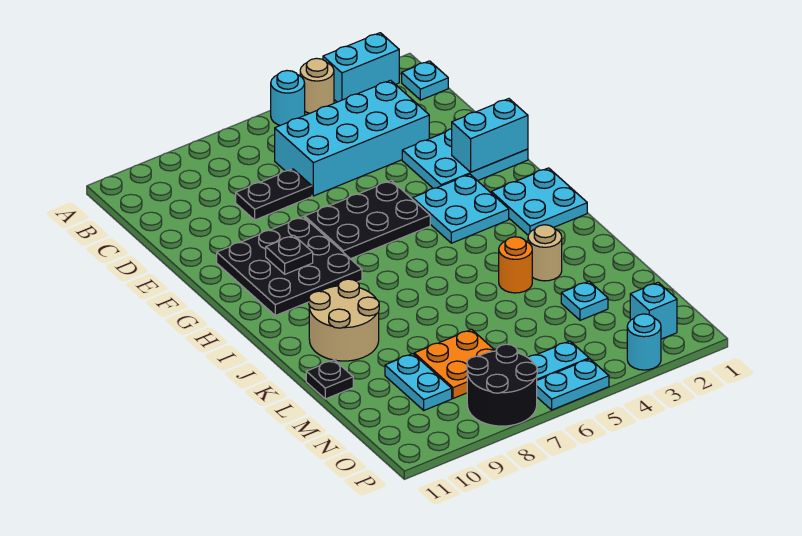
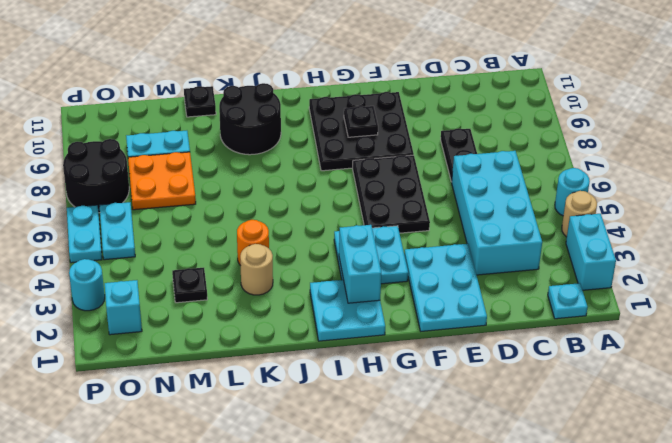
cyan 1x2 brick [452,99,528,172] -> cyan 1x2 brick moved to [339,225,381,303]
tan 2x2 round brick [309,279,379,361] -> black 2x2 round brick [219,83,281,155]
cyan 1x1 plate [561,281,608,320] -> black 1x1 plate [172,268,207,303]

